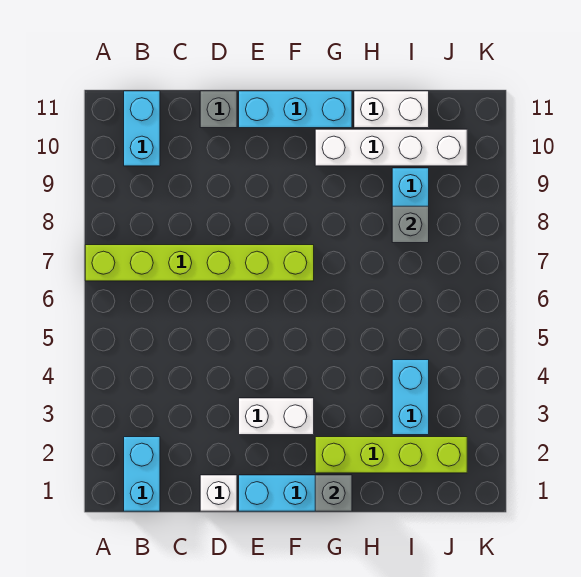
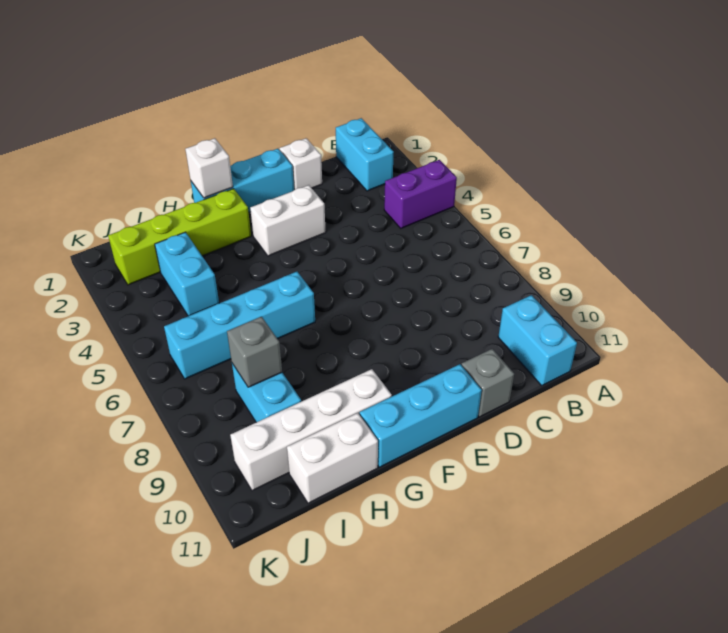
none -> purple 1x2 brick [384,160,457,228]
lime 1x6 brick [85,245,314,281] -> none
grey 1x1 brick [315,475,352,511] -> white 1x1 brick [185,138,233,198]
none -> cyan 1x4 brick [164,272,315,379]

